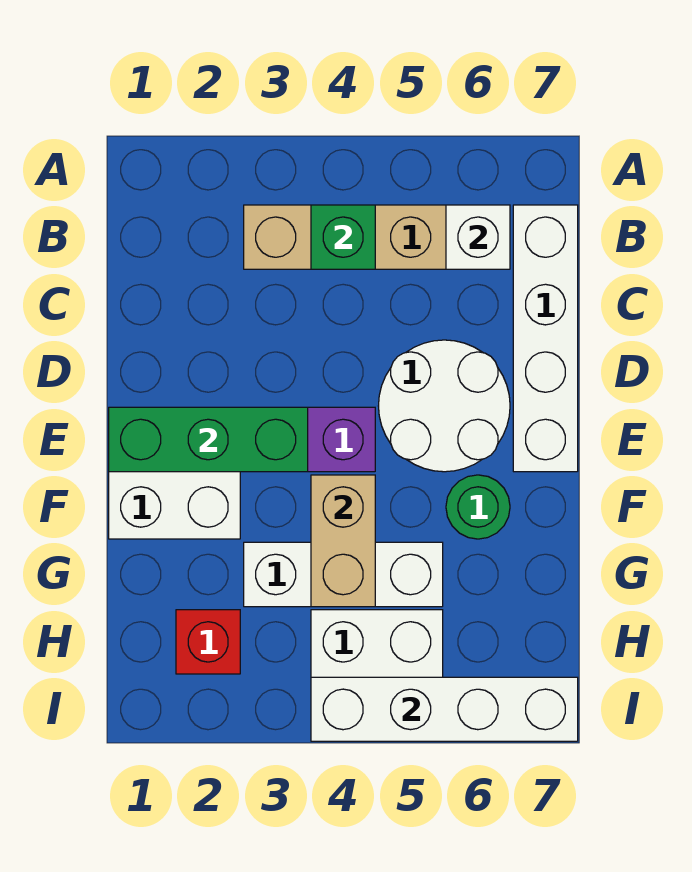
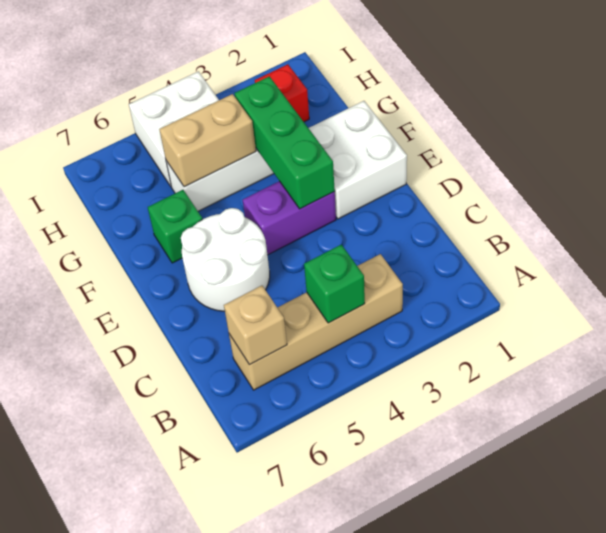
white 1x1 brick [446,205,510,269] -> tan 1x1 brick [224,286,287,365]
white 1x4 brick [513,205,578,472] -> none
green 1x3 brick [109,407,308,472] -> green 1x3 brick turned to [235,76,335,209]
tan 1x2 brick [311,475,375,607] -> tan 1x2 brick turned to [159,94,256,187]
green 1x1 round brick [446,475,510,539] -> green 1x1 brick [148,190,202,263]
white 1x4 brick [311,677,578,741] -> none

